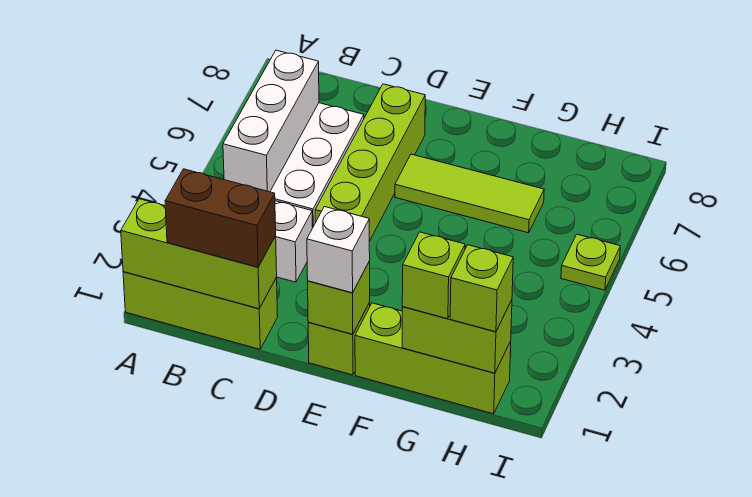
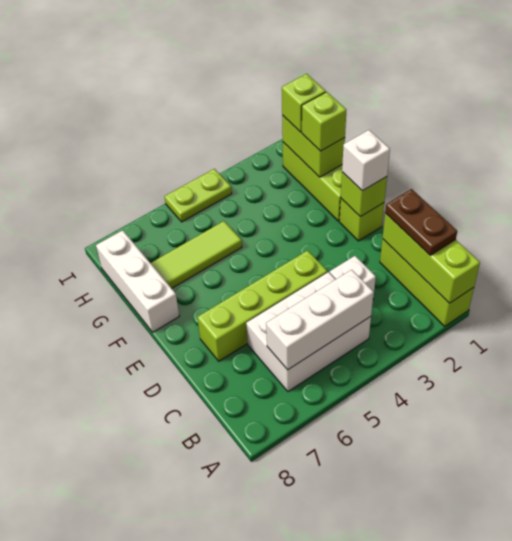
brown 1x2 brick [165,169,276,267] -> brown 1x2 plate [385,189,457,255]
lime 1x3 tile [395,154,544,233] -> lime 1x3 tile turned to [151,221,242,288]
none -> white 1x3 brick [96,230,179,332]
lime 1x1 plate [561,234,620,290] -> lime 1x2 plate [164,169,232,222]

